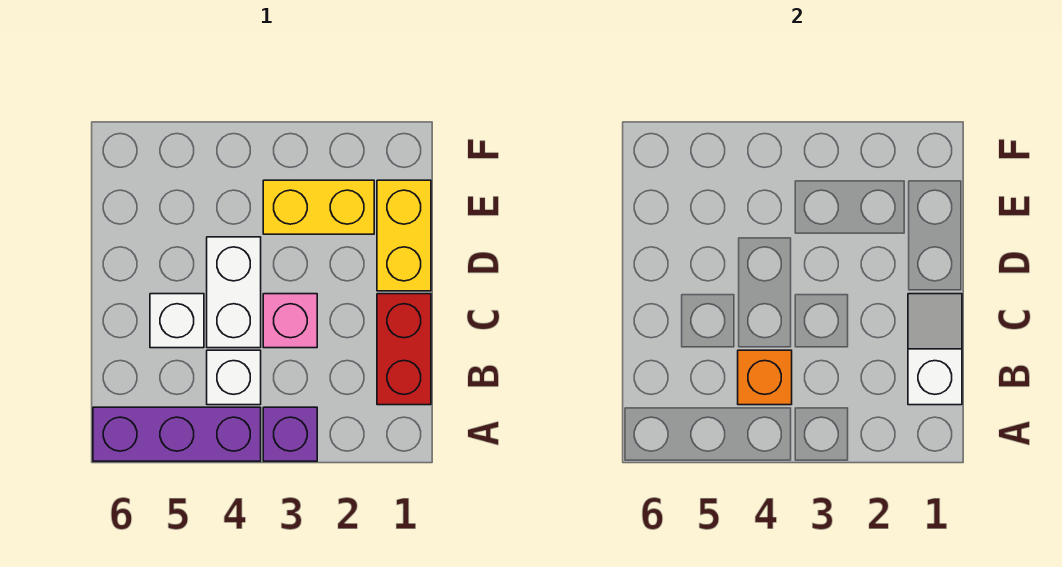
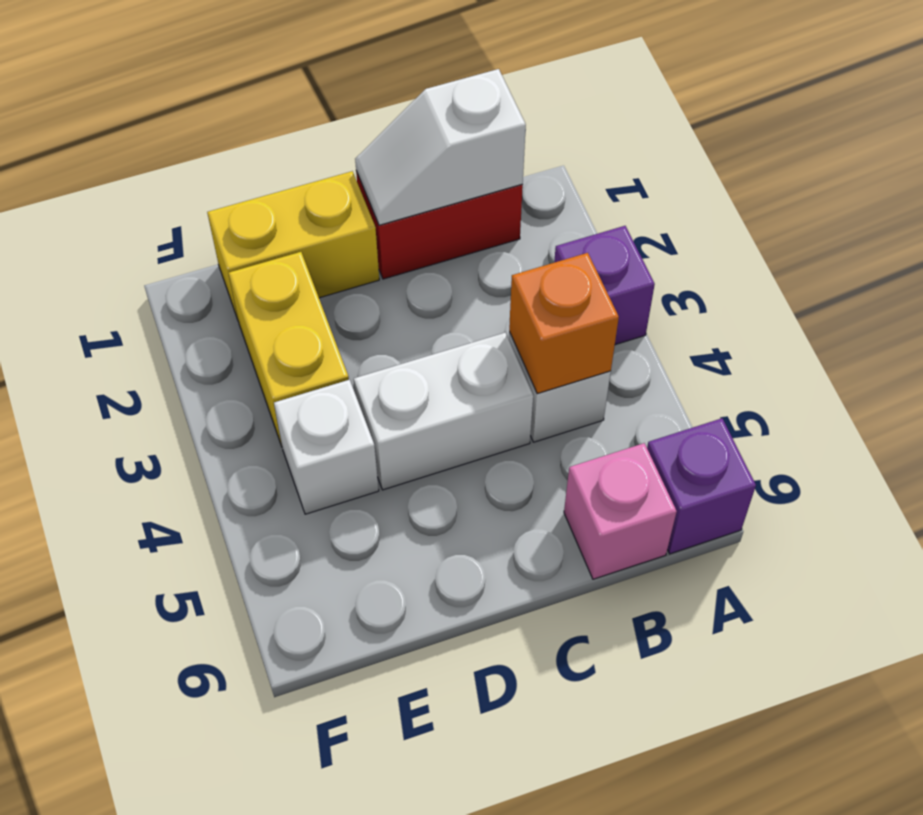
purple 1x3 brick [93,407,261,461] -> purple 1x1 brick [647,418,756,554]
pink 1x1 brick [263,294,317,348] -> pink 1x1 brick moved to [564,443,677,579]
white 1x1 brick [150,294,204,348] -> white 1x1 brick moved to [274,380,379,514]

